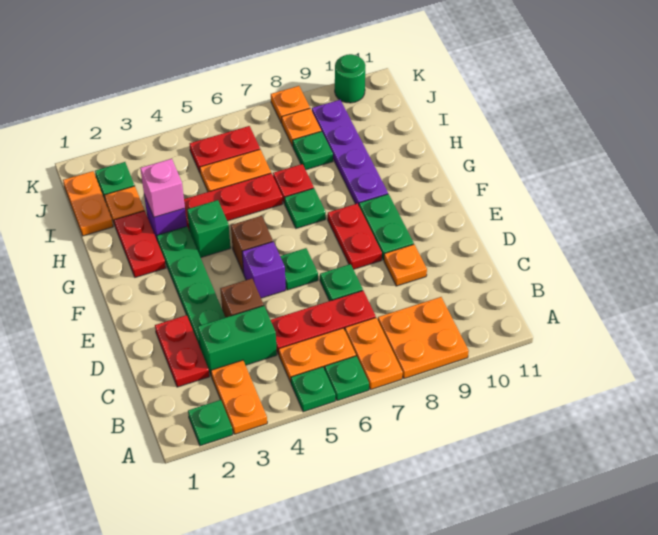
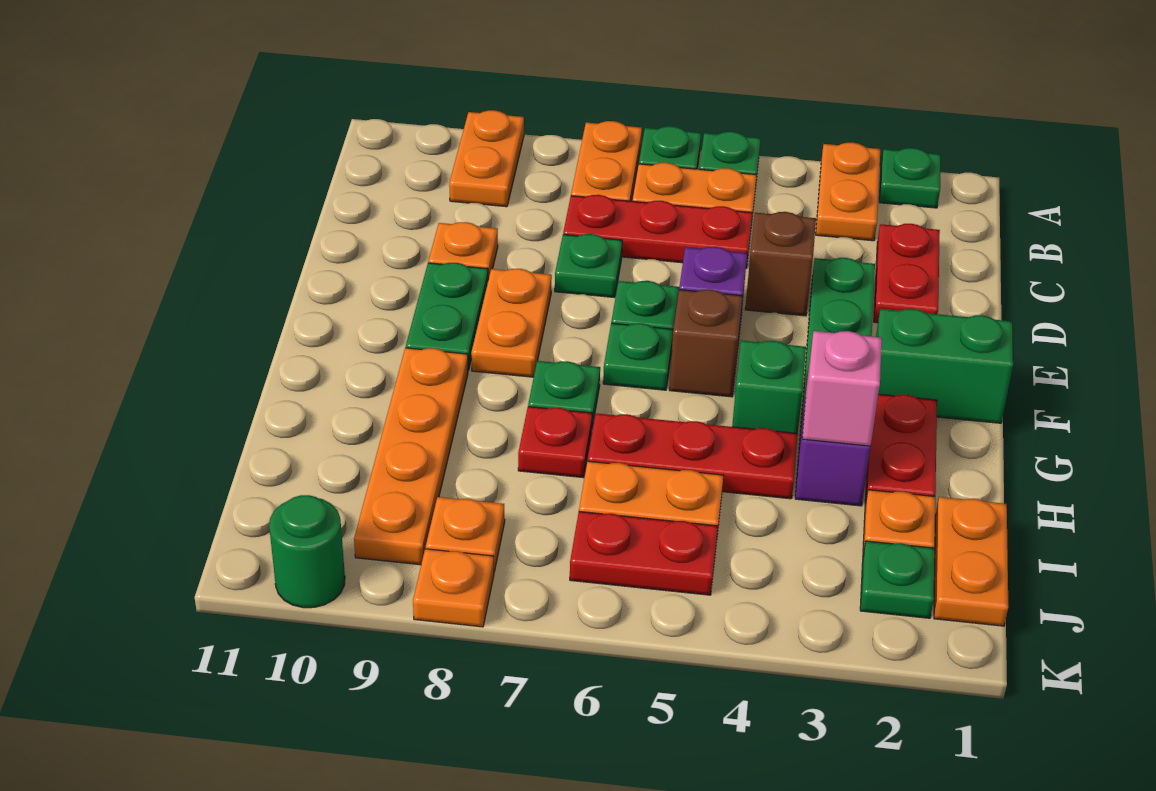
orange 2x2 plate [378,297,469,379] -> orange 1x2 plate [449,110,524,207]
green 1x2 brick [198,306,277,375] -> green 1x2 brick moved to [876,309,1013,423]
red 1x2 plate [328,204,382,269] -> orange 1x2 plate [471,269,552,377]
purple 1x4 plate [312,100,388,205] -> orange 1x4 plate [354,348,468,565]
green 1x1 plate [293,131,333,170] -> green 1x1 plate moved to [603,323,673,390]

